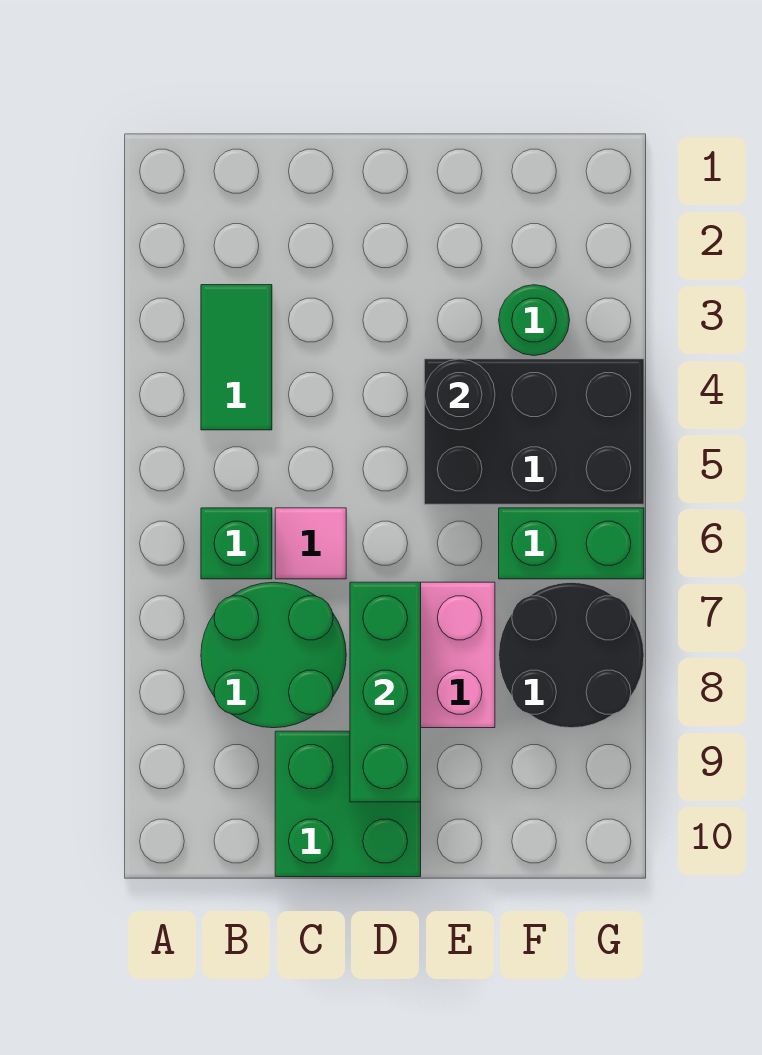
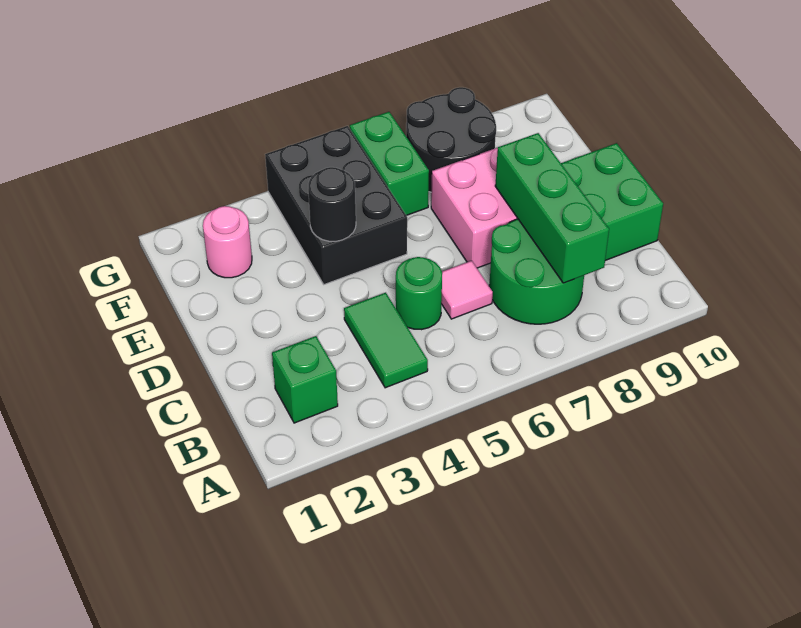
green 1x2 tile [201,285,272,430] -> green 1x2 tile turned to [344,293,428,388]
green 1x1 brick [201,508,272,579] -> green 1x1 brick moved to [272,336,338,423]
green 1x3 brick [350,582,421,802] -> green 1x3 brick turned to [495,133,609,283]
none -> pink 1x1 round brick [203,206,252,278]
green 1x1 round brick [499,285,570,356] -> green 1x1 round brick moved to [396,257,442,330]

